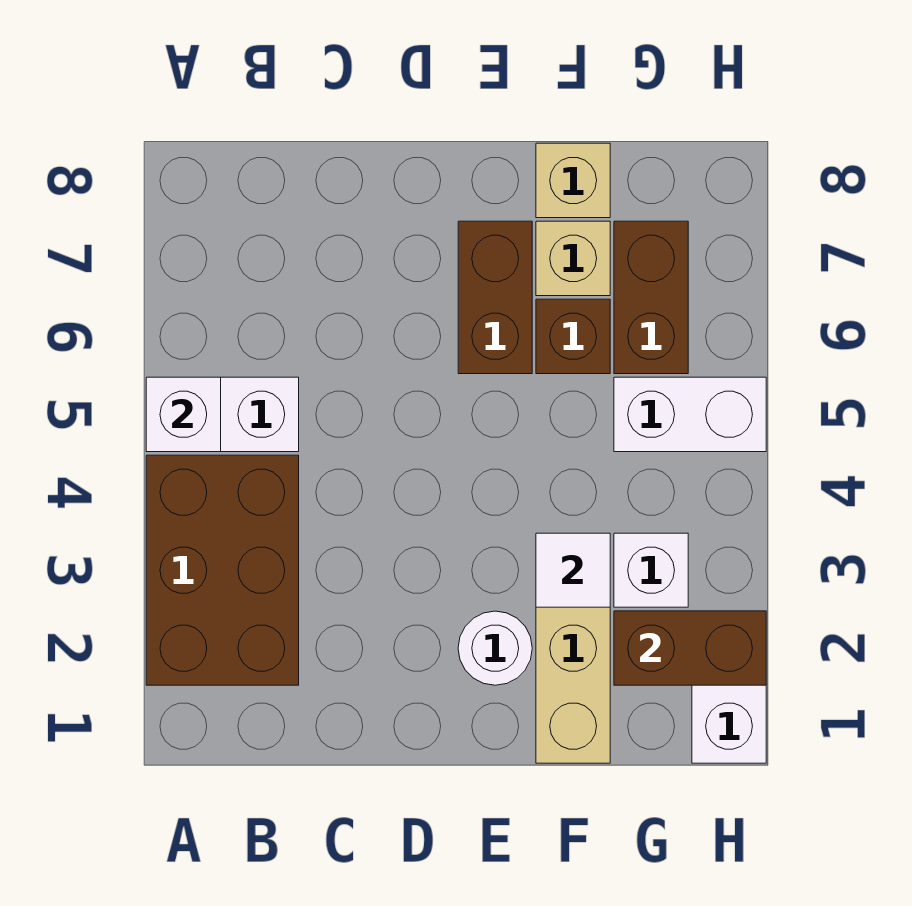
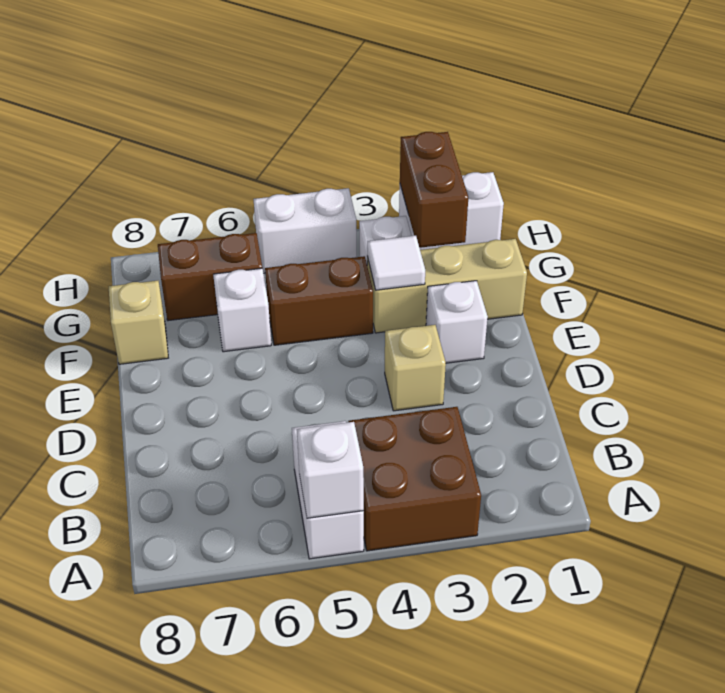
brown 2x3 brick [146,455,299,685] -> brown 2x2 brick [348,407,481,551]
white 1x1 round brick [458,611,532,685] -> white 1x1 brick [426,281,488,363]
brown 1x2 brick [458,221,532,374] -> brown 1x2 brick moved to [265,256,373,345]
brown 1x1 brick [536,299,610,374] -> white 1x1 brick [213,268,271,352]
tan 1x1 brick [536,221,610,296] -> tan 1x1 brick moved to [385,325,446,411]
white 1x2 brick [614,377,766,452] -> white 1x2 brick turned to [254,188,357,273]

